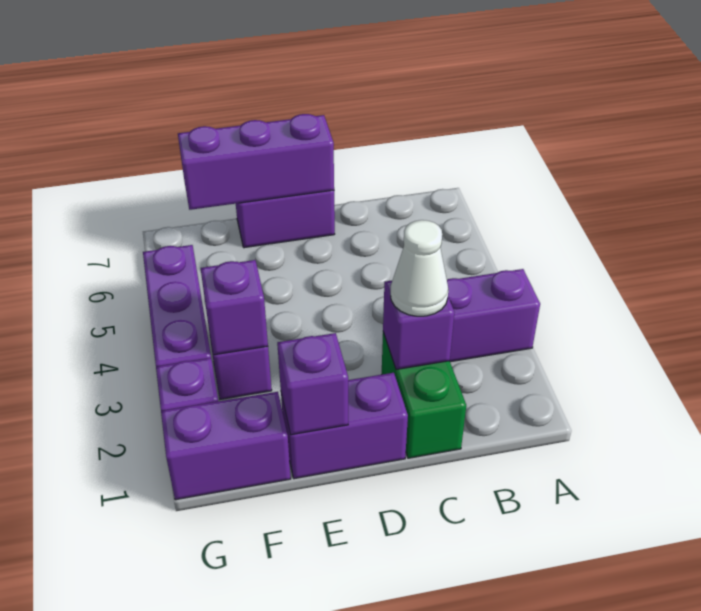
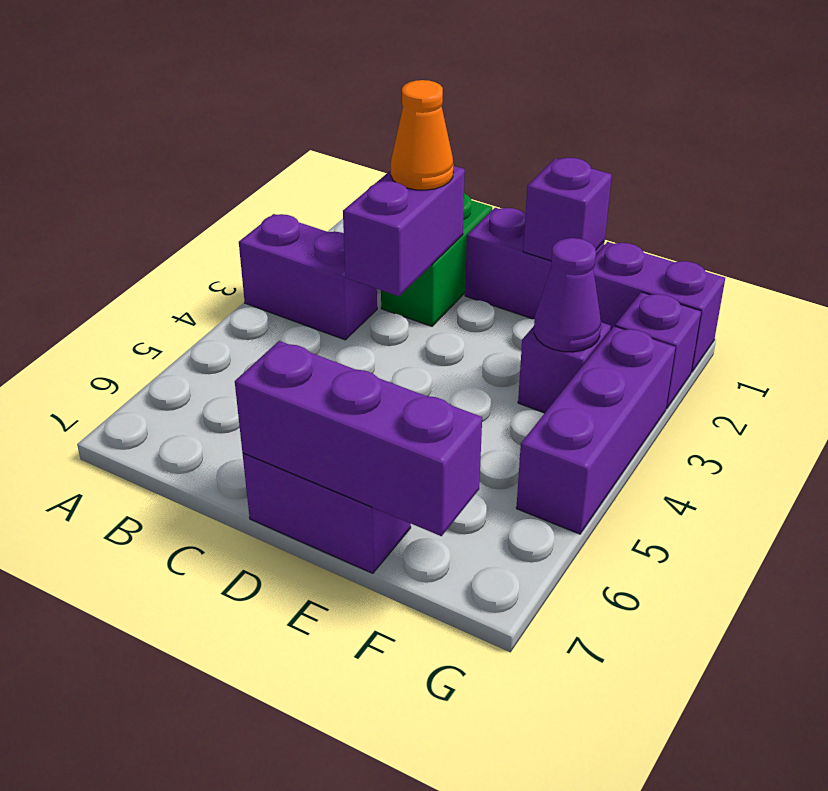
purple 1x1 brick [383,281,454,370] -> purple 1x2 brick [343,166,465,296]
white 1x1 cone [391,220,448,316] -> orange 1x1 cone [391,80,453,190]
purple 1x1 brick [201,260,268,355] -> purple 1x1 cone [534,238,601,352]

